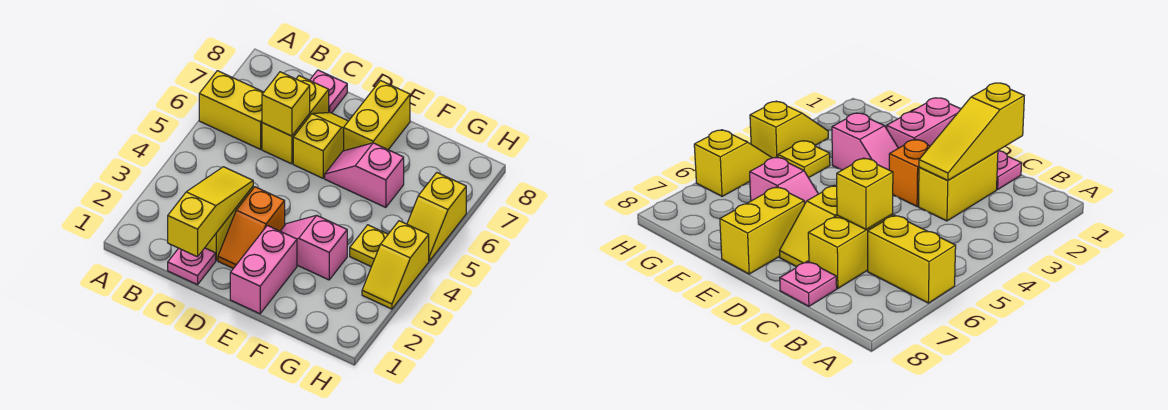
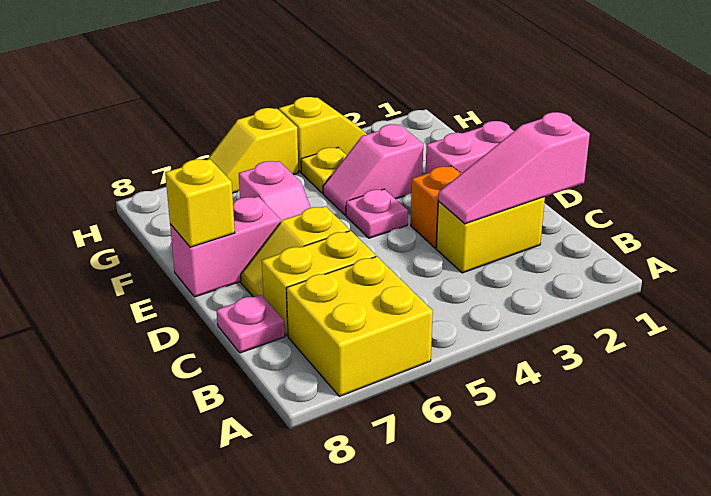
yellow 1x2 brick [199,71,264,149] -> yellow 2x2 brick [286,256,433,396]
pink 1x1 plate [168,248,216,285] -> pink 1x1 plate moved to [346,189,408,238]
yellow 1x3 slope [168,167,253,257] -> pink 1x3 slope [438,112,590,224]
yellow 1x1 brick [262,72,310,136] -> yellow 1x1 brick moved to [165,159,235,247]
pink 1x2 slope [281,215,347,280] -> pink 1x2 slope turned to [323,124,423,215]
yellow 1x2 brick [344,81,410,151] -> pink 1x2 brick [170,197,280,297]
yellow 1x2 slope [407,173,466,261] -> yellow 1x2 slope turned to [207,108,298,193]

